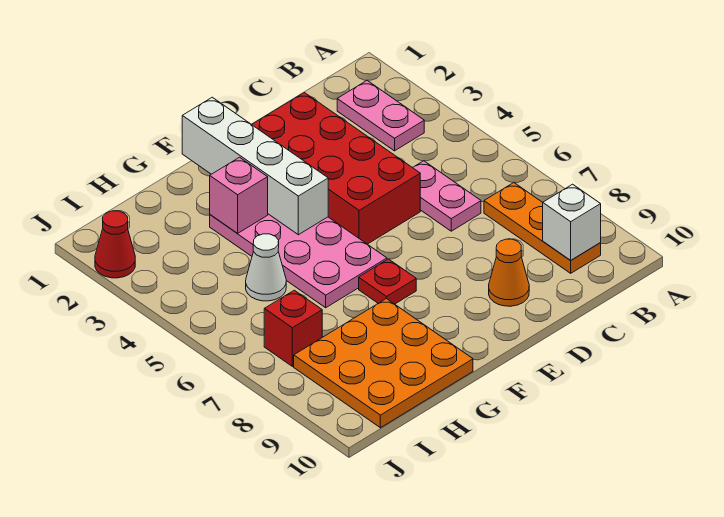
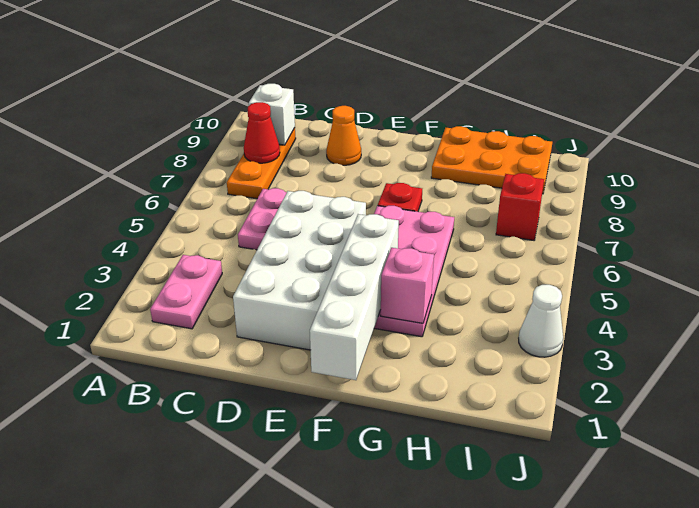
red 2x4 brick [252,93,420,244] -> white 2x4 brick [233,191,366,350]
orange 3x3 plate [294,299,473,428] -> orange 2x3 plate [431,126,552,194]
white 1x1 cone [246,234,286,301] -> white 1x1 cone moved to [519,285,563,357]
red 1x1 cone [95,211,135,278] -> red 1x1 cone moved to [244,102,280,163]

